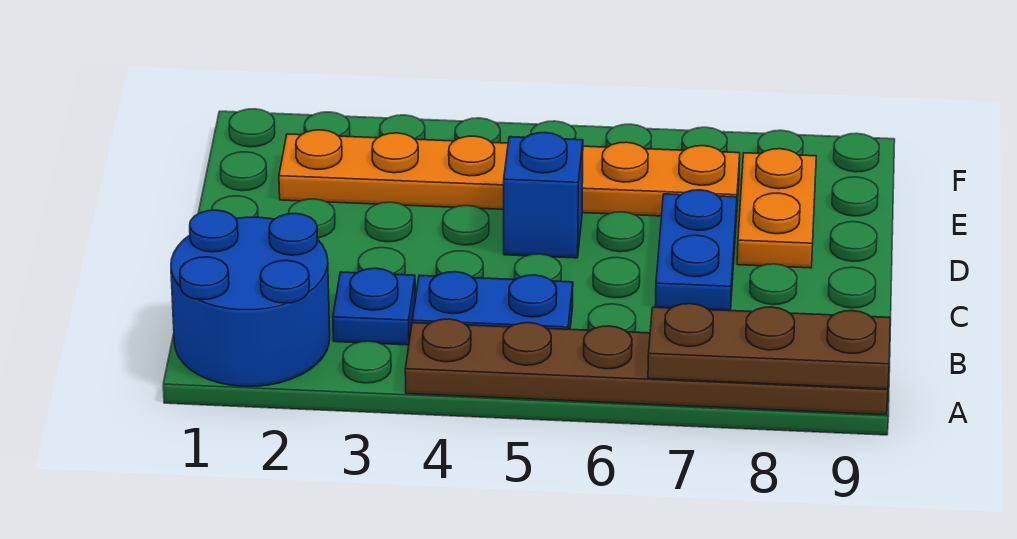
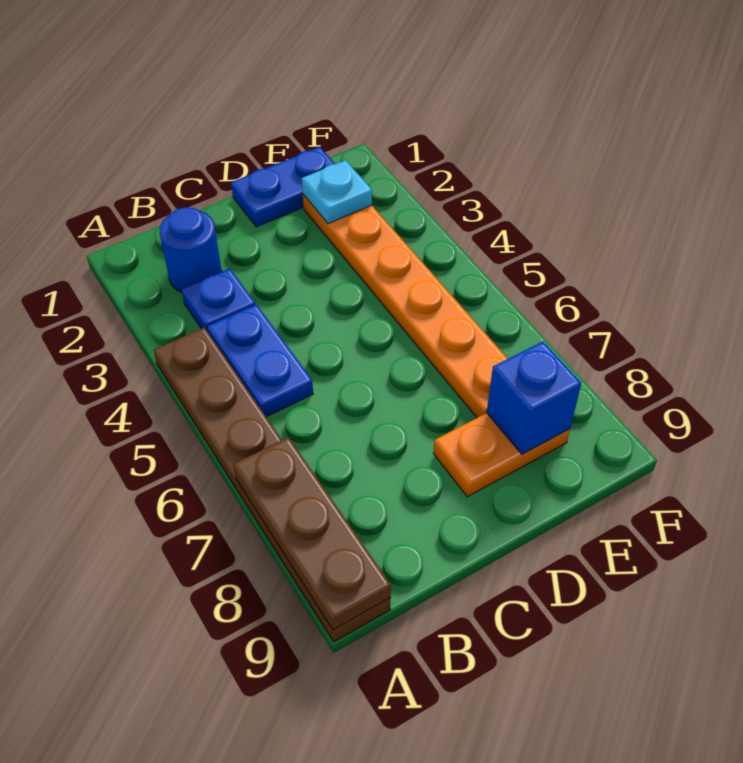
blue 2x2 round brick [171,210,330,386] -> blue 1x1 round brick [160,207,222,292]
blue 1x2 plate [655,190,737,311] -> blue 1x2 plate moved to [231,147,335,227]
blue 1x1 brick [504,133,583,258] -> blue 1x1 brick moved to [487,341,581,454]
none -> cyan 1x1 plate [302,160,372,224]

